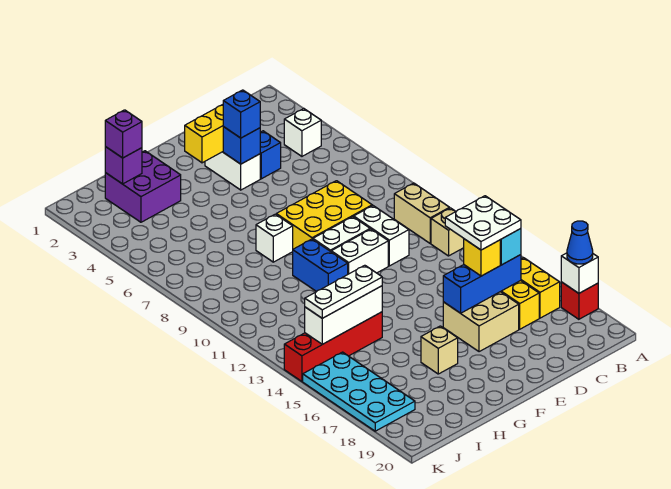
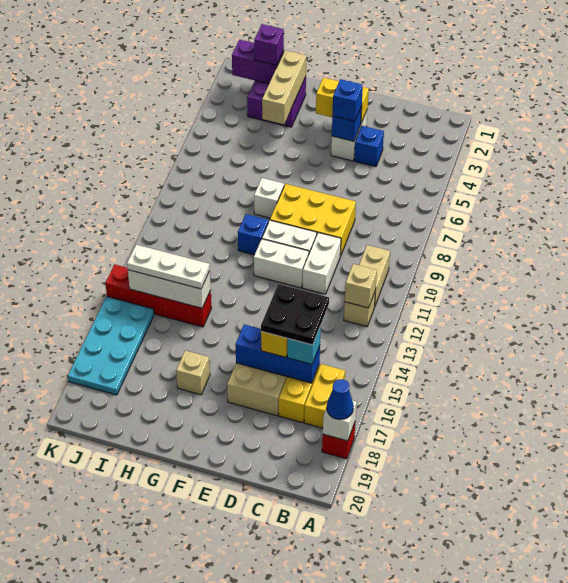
white 1x1 brick [284,108,321,156] -> none
none -> tan 1x1 brick [345,264,377,308]
white 2x2 plate [445,196,521,250] -> black 2x2 plate [261,284,329,345]
blue 1x2 brick [293,239,348,292] -> blue 1x1 brick [238,214,268,255]
none -> tan 1x3 brick [262,50,306,124]
purple 1x1 brick [105,147,142,184] -> purple 1x2 brick [232,40,284,84]

